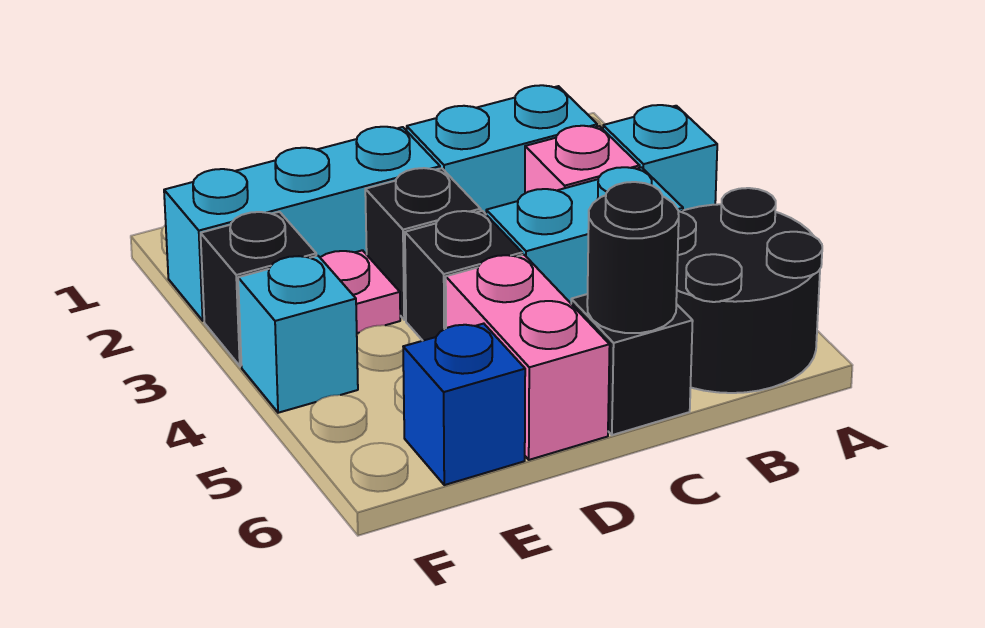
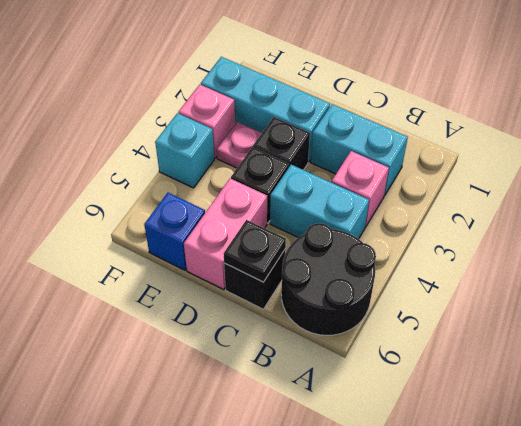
cyan 1x1 brick [603,105,717,210] -> none
black 1x1 round brick [587,182,679,333] -> black 1x1 plate [224,220,286,282]
black 1x1 brick [201,212,316,366] -> pink 1x1 brick [178,85,235,158]

